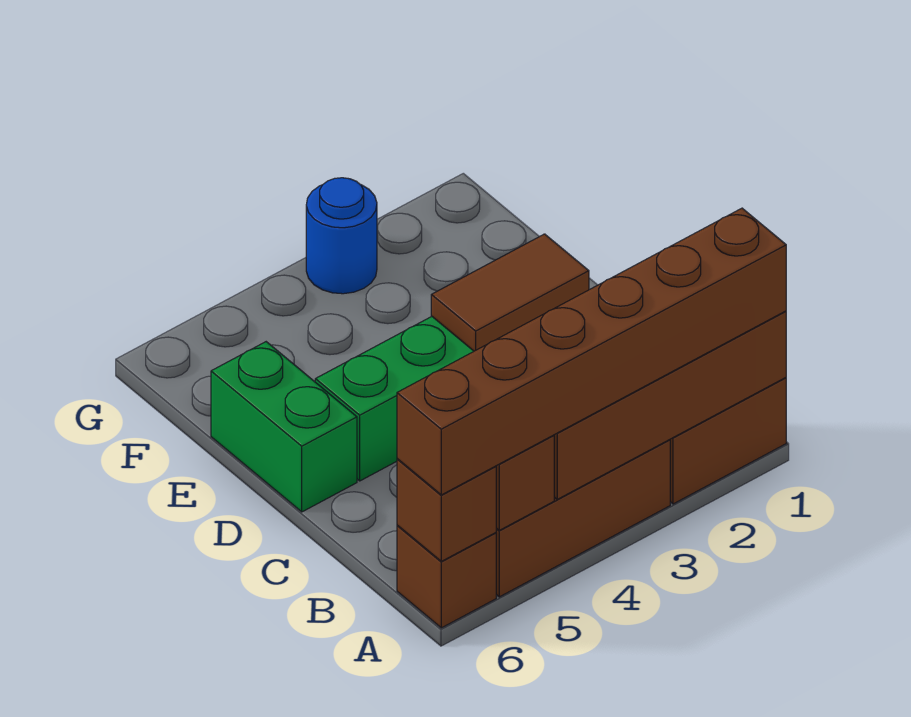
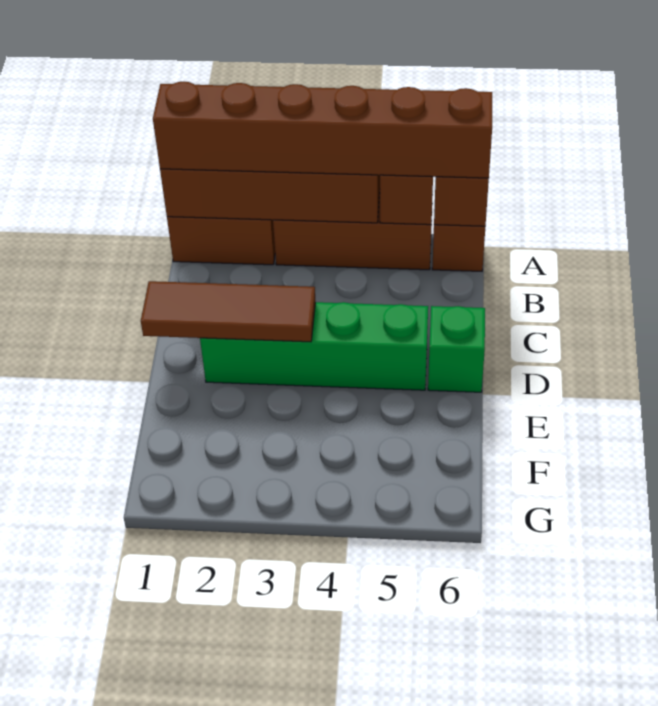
brown 1x2 tile [431,234,589,351] -> brown 1x3 tile [141,281,316,342]
green 1x2 brick [211,342,357,512] -> green 1x1 brick [428,306,485,392]
blue 1x1 round brick [306,178,377,294] -> none

